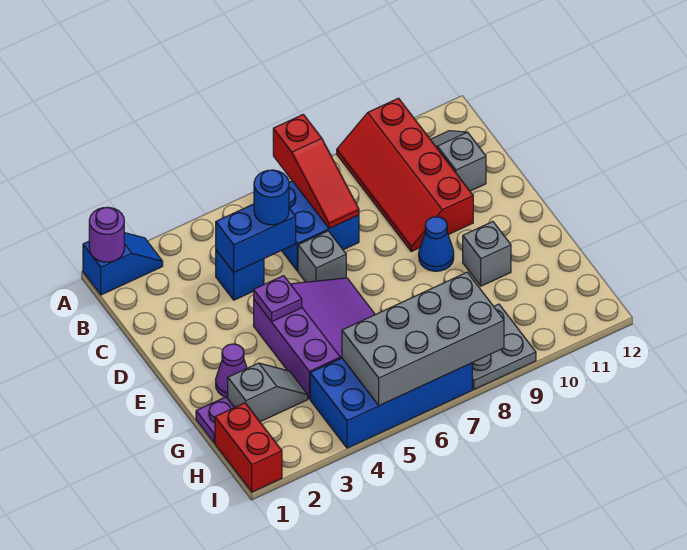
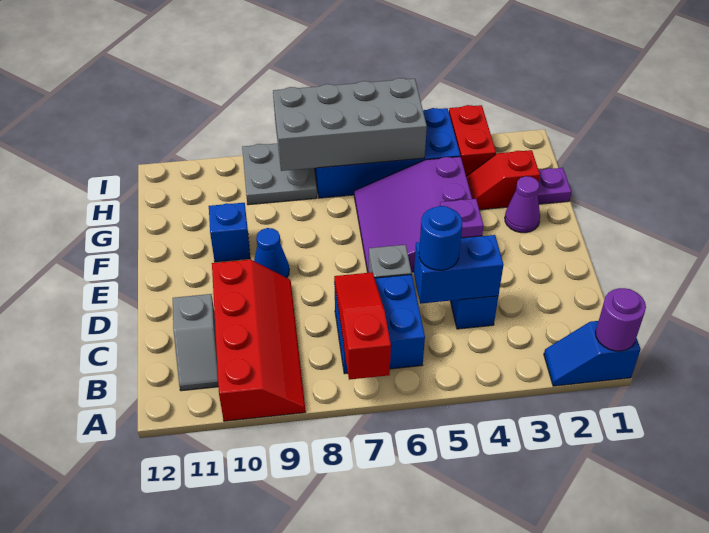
grey 1x1 brick [463,222,511,286] -> blue 1x1 brick [209,203,250,262]
grey 1x2 slope [228,363,308,422] -> red 1x2 slope [466,150,540,210]
red 1x2 brick [215,403,282,492] -> red 1x2 brick moved to [449,105,496,176]

